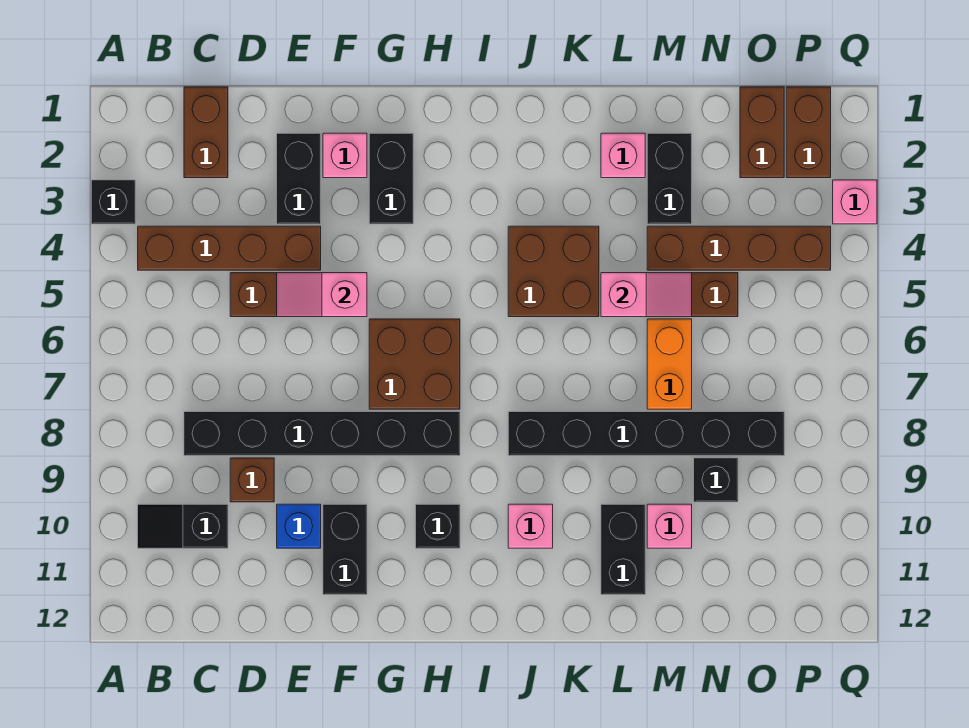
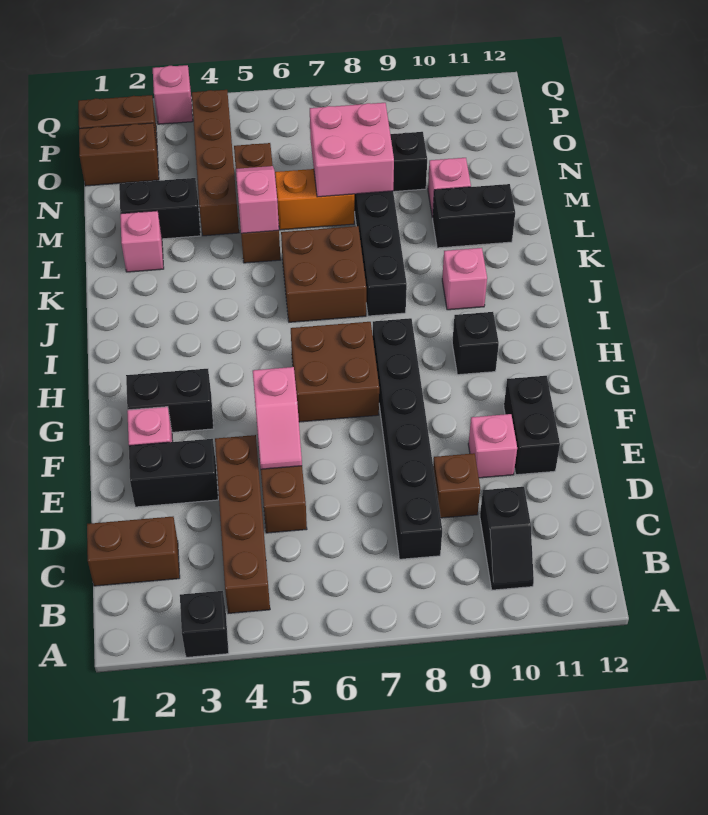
blue 1x1 brick [277,504,321,548] -> pink 1x1 brick [468,414,517,478]
black 1x2 brick [323,504,367,595] -> black 1x2 brick turned to [504,376,560,475]
brown 2x2 brick [508,226,599,317] -> brown 2x2 brick moved to [281,226,366,322]
none -> pink 2x2 brick [310,103,394,197]

